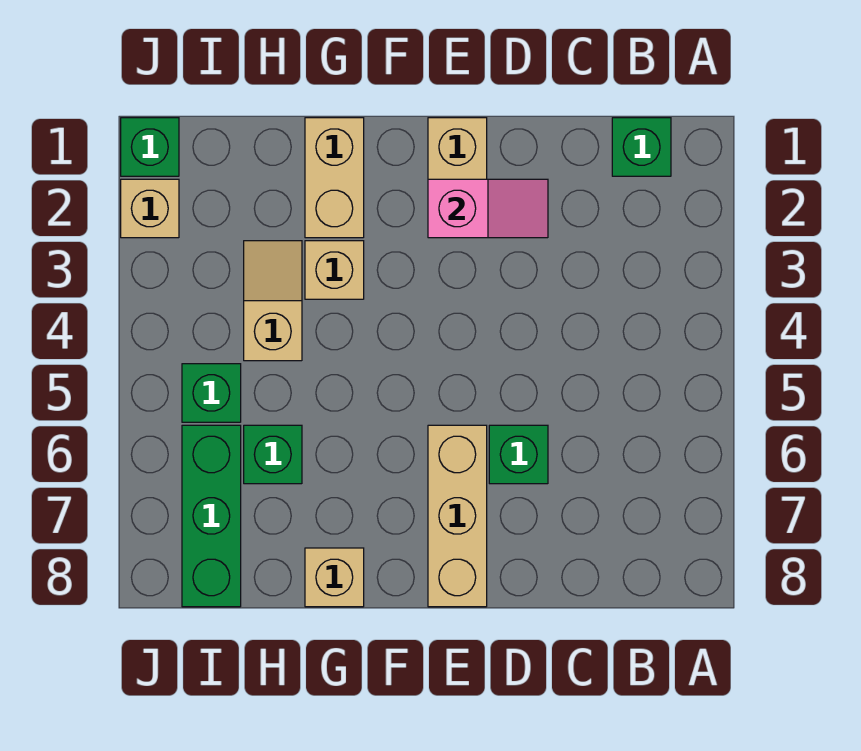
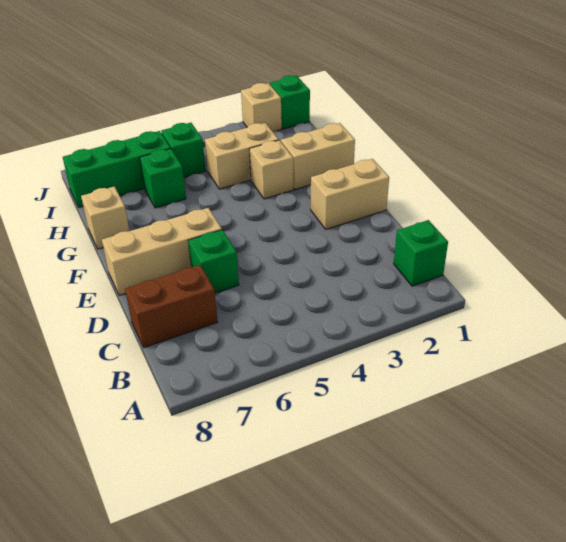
none -> brown 1x2 brick [125,265,218,348]
pink 1x2 slope [428,179,548,238] -> none
tan 1x2 slope [244,241,302,361] -> tan 1x2 brick [205,123,279,189]

